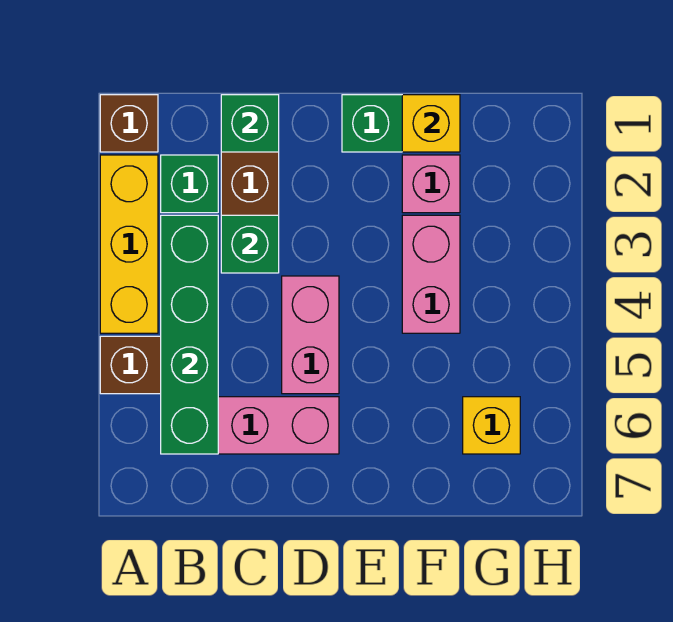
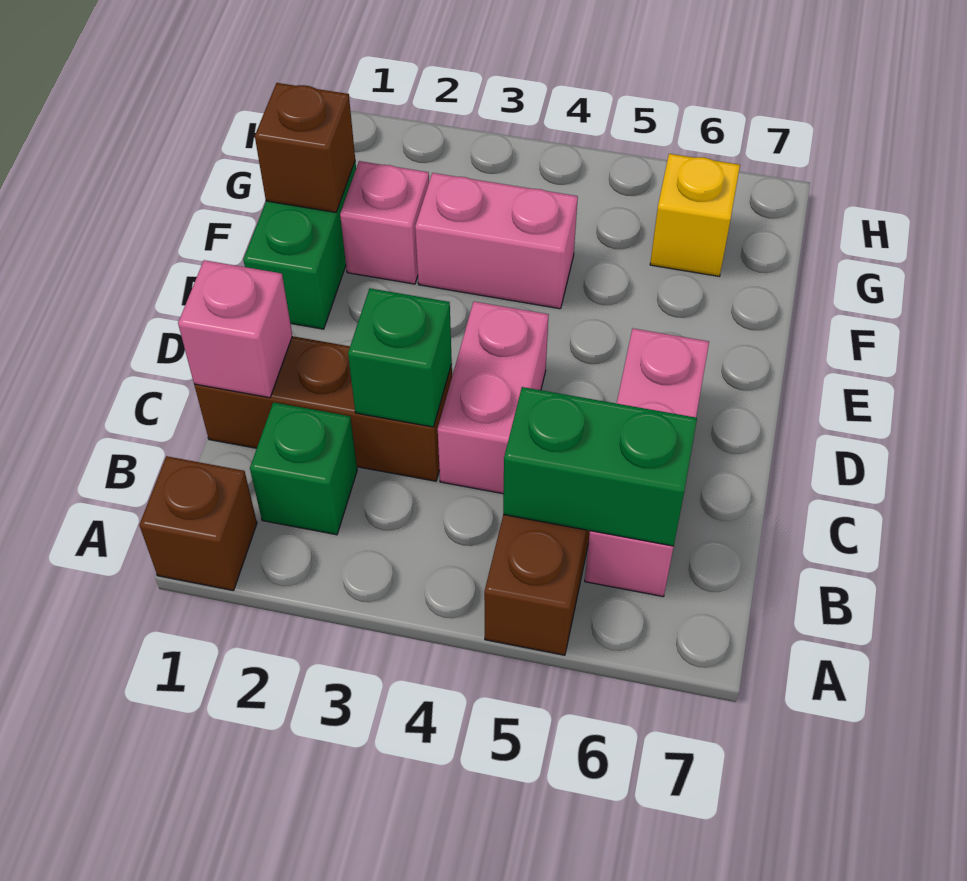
yellow 1x3 brick [100,155,158,333] -> none
green 1x4 brick [161,215,218,454] -> green 1x2 brick [503,387,697,546]
green 1x1 brick [221,95,279,152] -> pink 1x1 brick [178,260,292,398]
pink 1x2 brick [282,276,339,394] -> pink 1x2 brick turned to [438,302,549,494]
yellow 1x1 brick [402,95,460,152] -> brown 1x1 brick [255,83,355,212]

